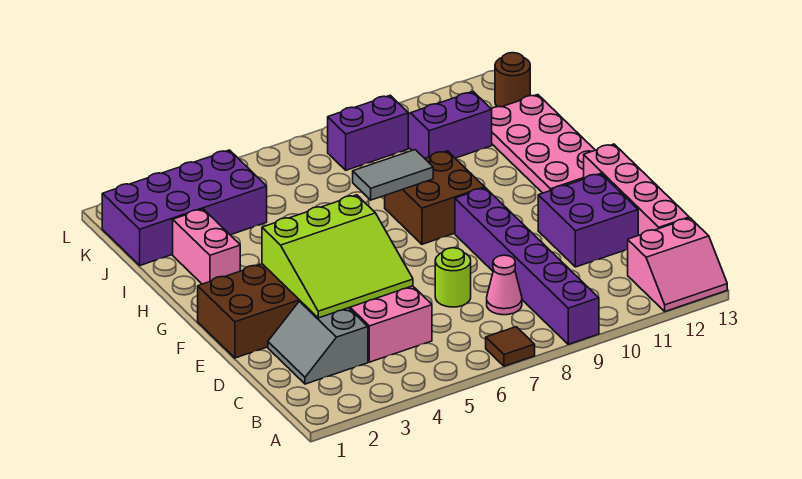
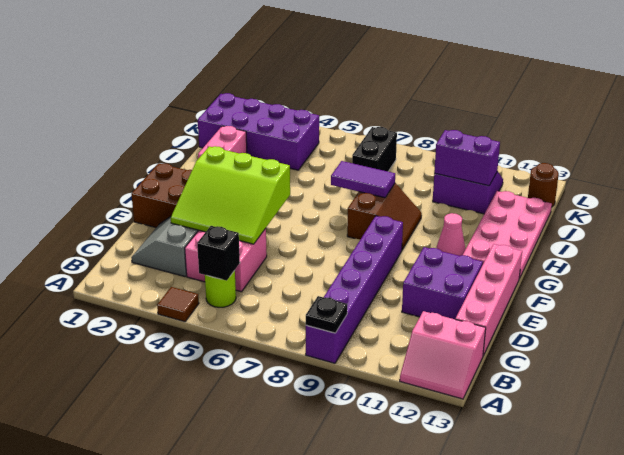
brown 1x1 tile [486,327,535,366] -> brown 1x1 tile moved to [157,287,199,322]
none -> black 1x1 plate [306,296,347,333]
none -> black 1x1 brick [197,226,240,281]
pink 1x1 cone [487,255,522,315] -> pink 1x1 cone moved to [437,213,465,256]
lime 1x1 round brick [435,248,471,307] -> lime 1x1 round brick moved to [205,270,236,307]
brown 2x2 brick [385,151,485,244] -> brown 2x2 slope [347,183,422,250]
grey 1x2 tile [353,150,433,200] -> purple 1x2 tile [331,161,395,198]
none -> black 1x2 brick [352,127,397,171]
purple 1x2 brick [328,95,408,170] -> purple 1x2 brick moved to [434,130,500,186]

